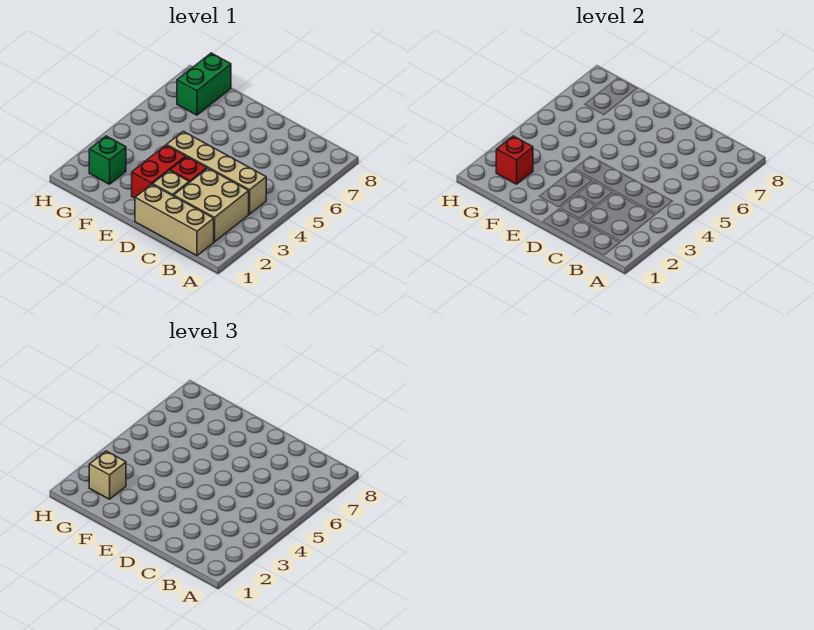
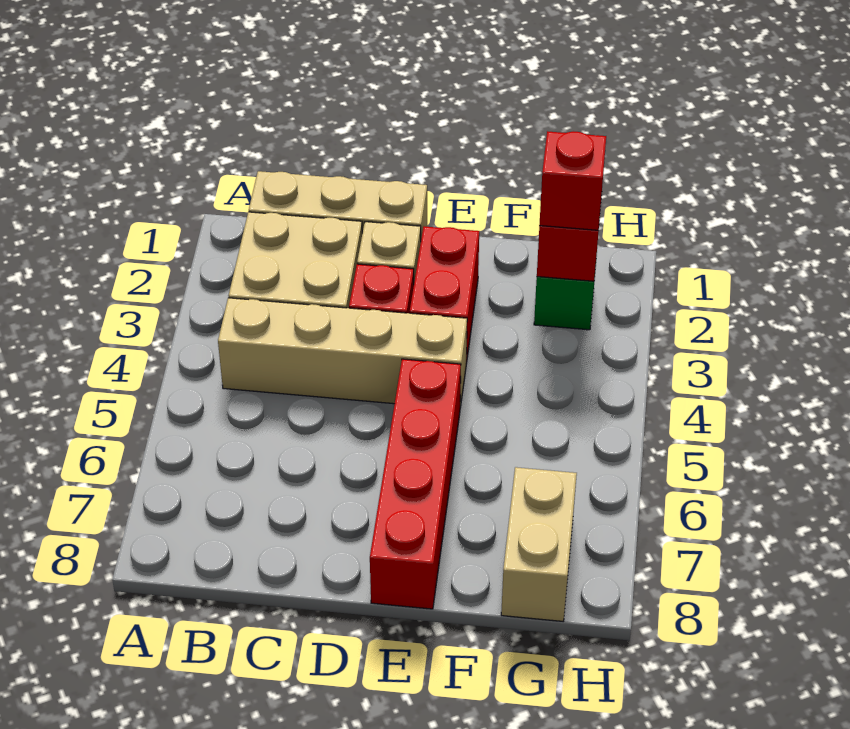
none -> red 1x4 brick [370,359,461,609]
tan 1x1 brick [89,451,126,499] -> red 1x1 brick [539,131,606,230]
green 1x2 brick [177,53,231,115] -> tan 1x2 brick [501,467,577,621]

